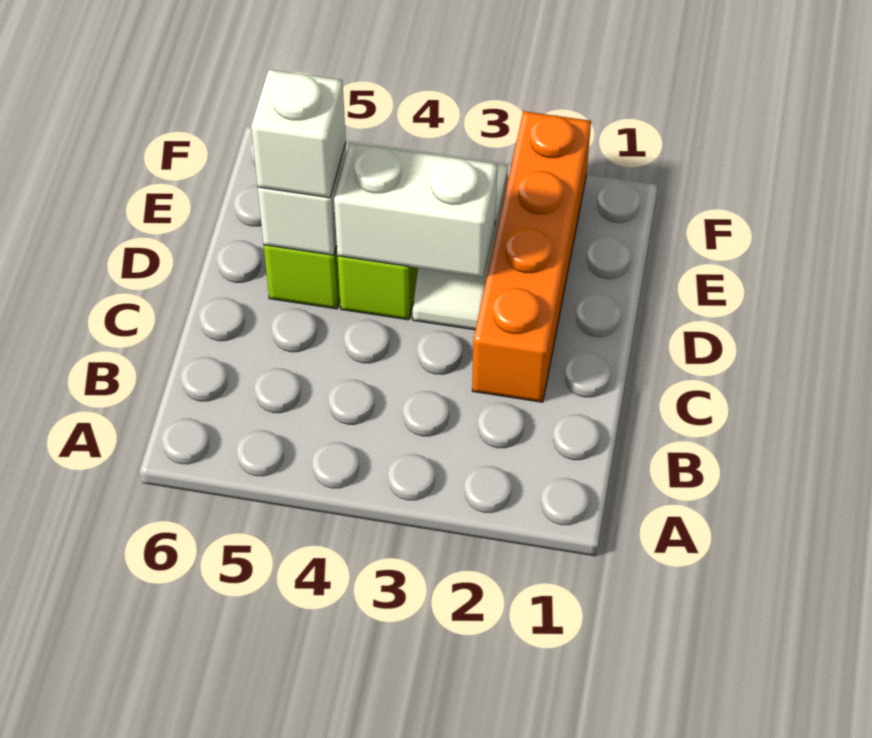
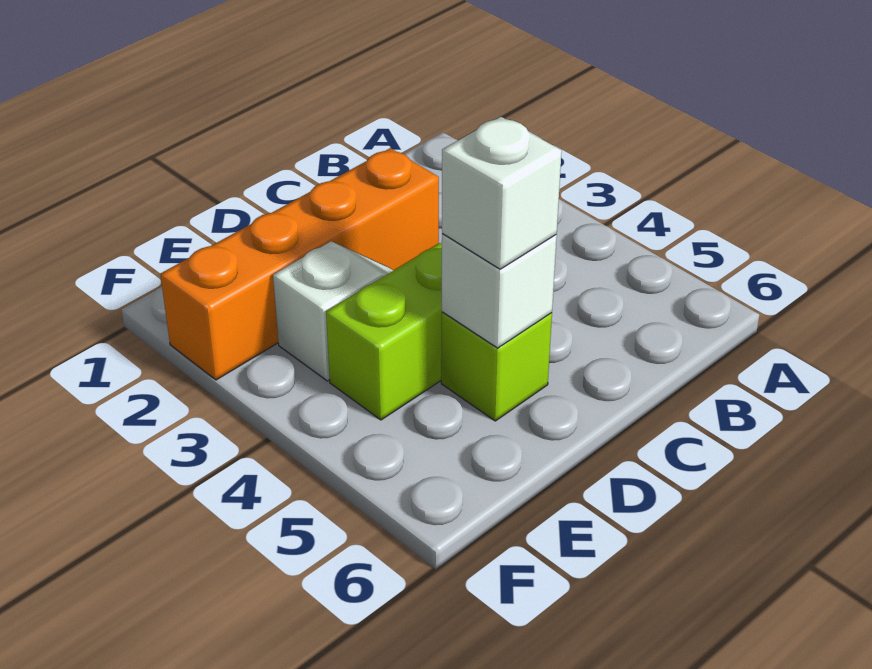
white 1x2 brick [334,143,497,277] -> none

